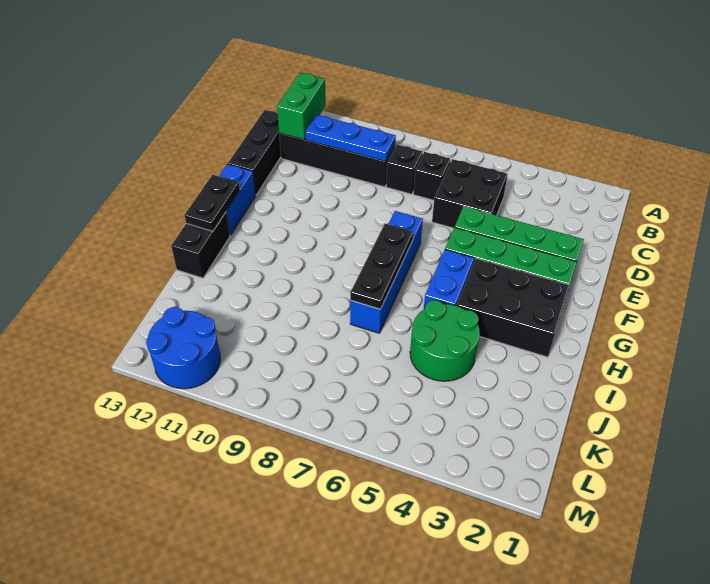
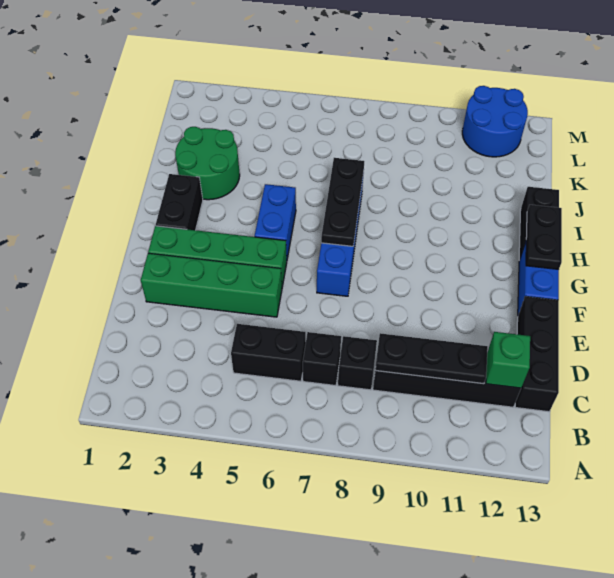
green 1x2 brick [277,73,326,140] -> green 1x1 brick [486,332,530,388]
black 2x2 brick [432,159,508,228] -> black 1x2 brick [231,324,306,381]
blue 1x3 plate [305,115,396,162] -> black 1x3 plate [375,333,488,384]
black 2x3 brick [457,258,570,357] -> black 1x2 brick [156,174,203,230]
green 2x2 round brick [410,300,480,381] -> green 2x2 round brick moved to [175,127,240,200]

